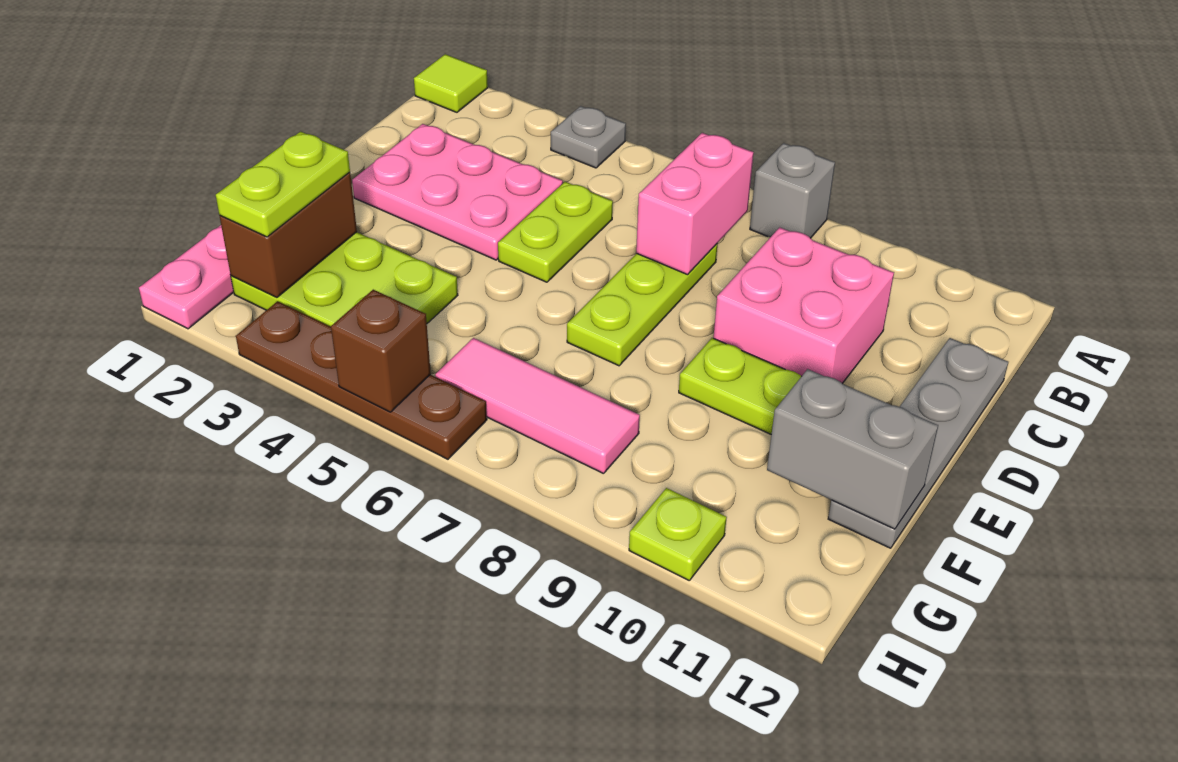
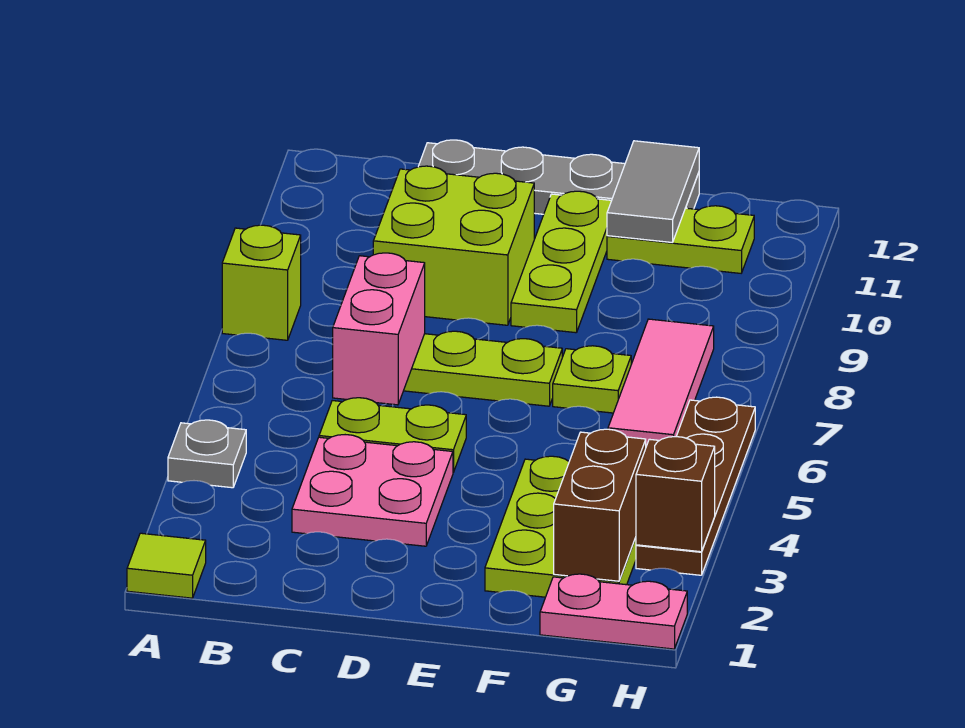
grey 1x1 brick [750,143,835,238] -> lime 1x1 brick [222,225,301,340]
pink 1x2 brick [636,133,754,275] -> pink 1x2 brick turned to [333,253,425,405]
pink 2x3 plate [352,124,563,260] -> pink 2x2 plate [292,435,453,546]
pink 2x2 brick [714,227,894,384] -> lime 2x2 brick [373,166,534,325]
brown 1x2 brick [220,172,357,297] -> brown 1x2 brick turned to [554,429,646,581]
lime 1x2 plate [216,132,350,237] -> lime 1x2 plate moved to [607,206,754,273]
grey 1x2 brick [767,369,938,529] -> grey 1x2 tile [607,141,699,242]
brown 1x1 brick [331,290,431,412] -> brown 1x1 brick moved to [636,437,715,552]
lime 1x1 plate [629,488,727,580] -> lime 1x1 plate moved to [553,346,631,413]

